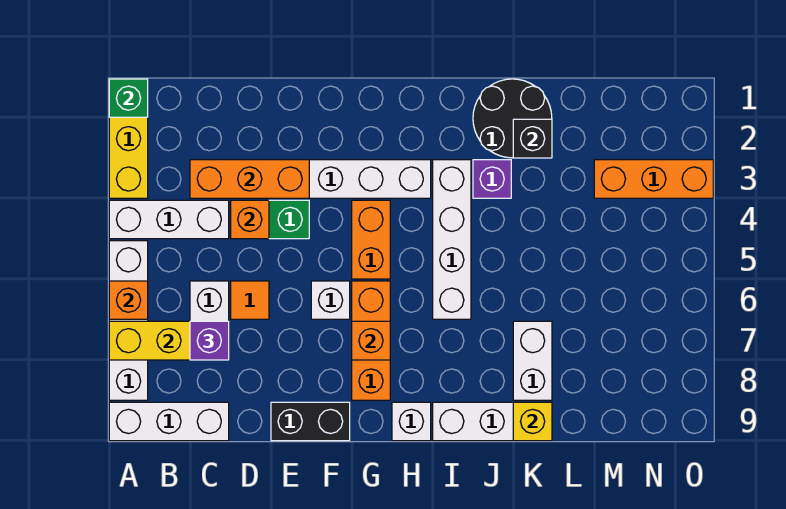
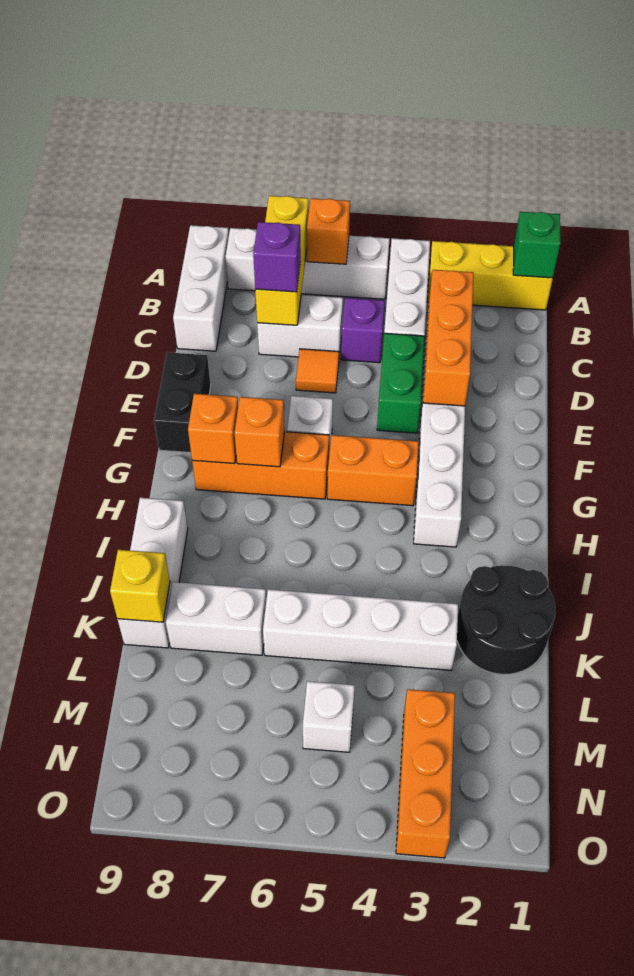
orange 1x1 brick [231,200,269,239] -> orange 1x1 brick moved to [188,394,238,464]
white 1x1 brick [392,402,431,441] -> white 1x1 brick moved to [303,681,355,752]
white 1x4 brick [433,160,471,319] -> white 1x4 brick moved to [263,589,458,670]
purple 1x1 brick [473,160,511,198] -> purple 1x1 brick moved to [341,298,385,363]
black 1x1 brick [513,119,552,158] -> none

